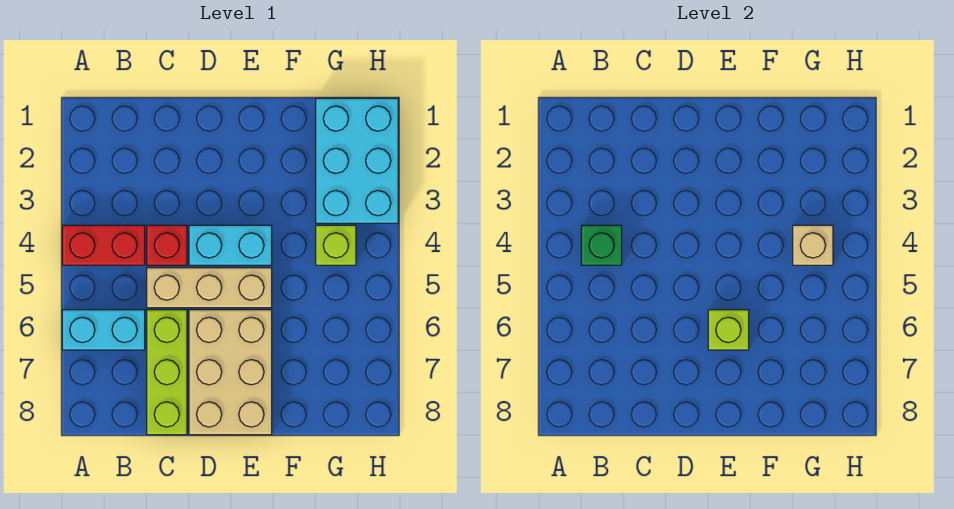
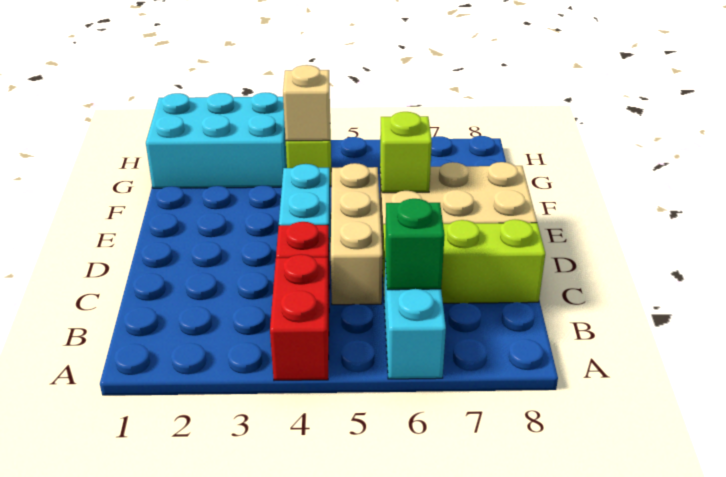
green 1x1 brick [581,225,622,265] -> green 1x1 brick moved to [385,199,445,290]

